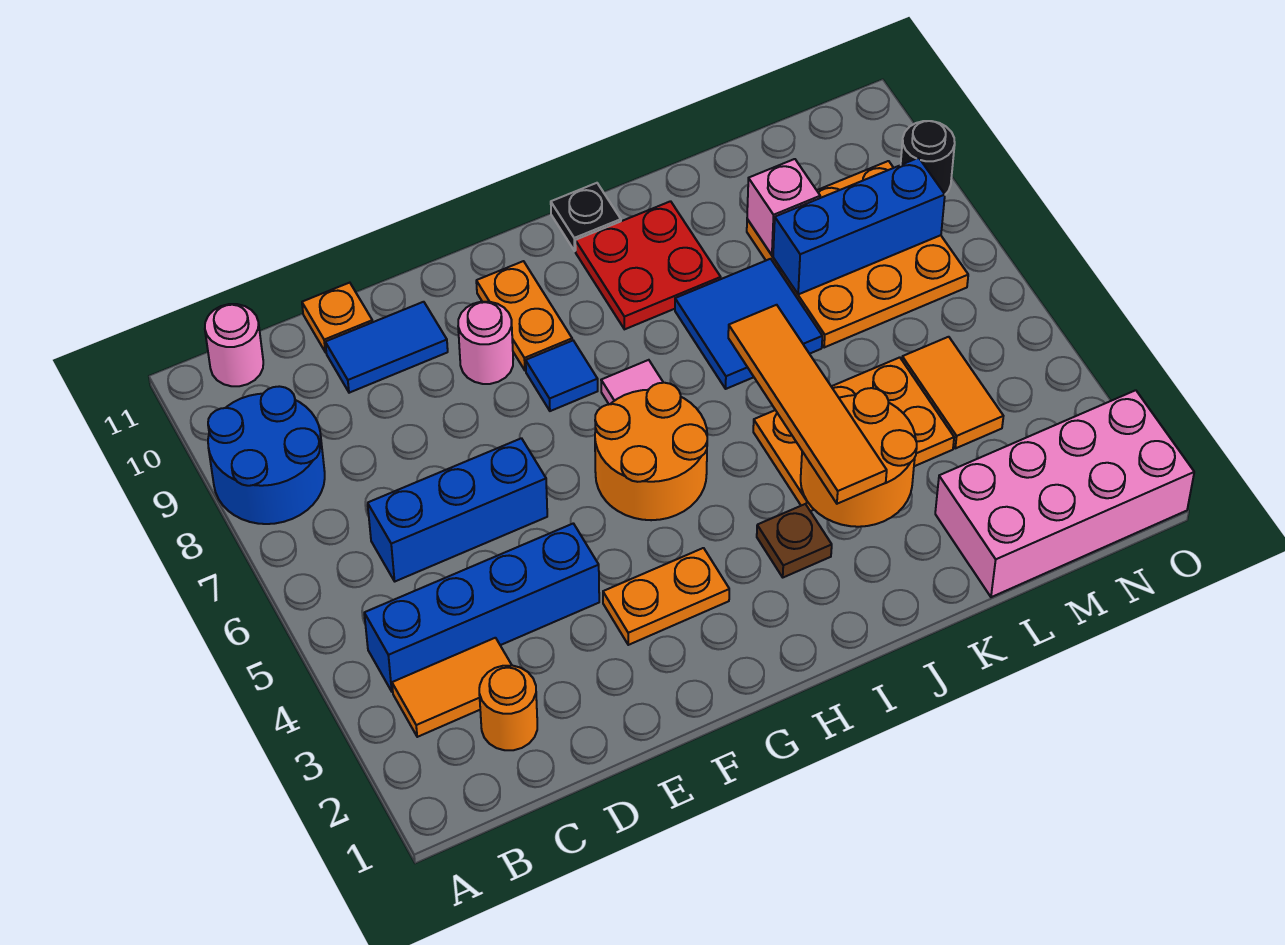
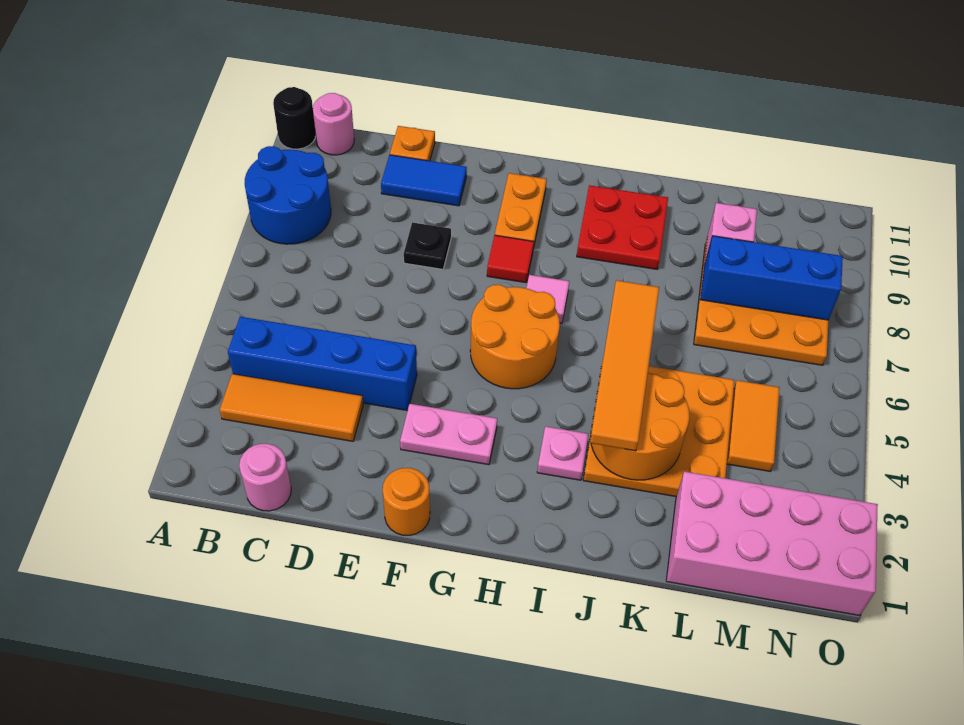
orange 1x2 tile [392,638,512,737] -> orange 1x3 tile [220,374,363,441]
orange 1x1 round brick [479,666,537,750] -> orange 1x1 round brick moved to [383,468,430,535]
blue 1x3 brick [368,438,547,581] -> none
orange 1x2 plate [603,548,729,645] -> pink 1x2 plate [400,404,497,465]
pink 1x1 round brick [458,302,513,384] -> pink 1x1 round brick moved to [239,444,291,511]
blue 1x1 tile [526,340,598,411] -> red 1x1 tile [487,235,534,283]
brown 1x1 plate [757,504,832,577] -> pink 1x1 plate [537,426,588,480]
black 1x1 plate [551,183,621,251] -> black 1x1 plate moved to [404,222,451,269]
orange 2x3 plate [753,357,954,511] -> orange 3x3 plate [583,361,734,496]
blue 2x2 tile [675,259,822,389] -> none
black 1x1 round brick [901,121,955,194] -> black 1x1 round brick moved to [273,87,316,149]

